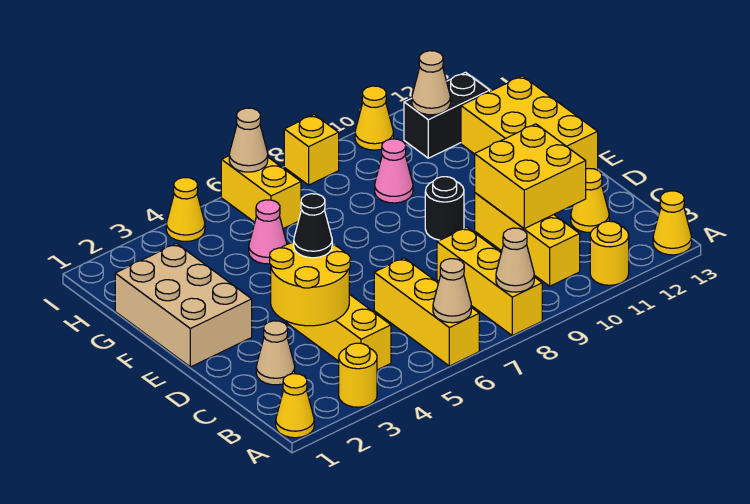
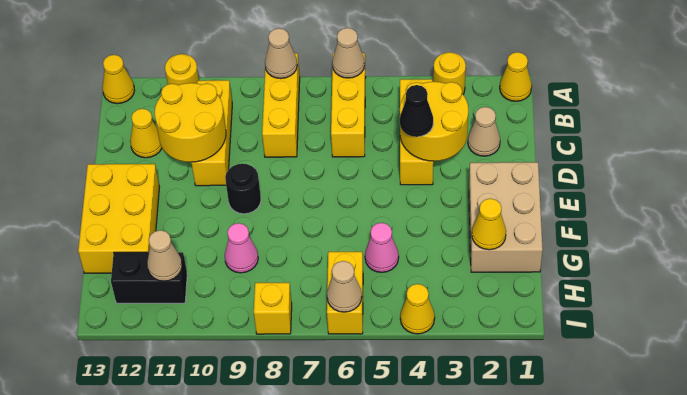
yellow 2x2 brick [475,124,586,228] -> yellow 2x2 round brick [155,83,226,162]
yellow 1x1 cone [355,86,394,150] -> yellow 1x1 cone moved to [472,199,506,250]

